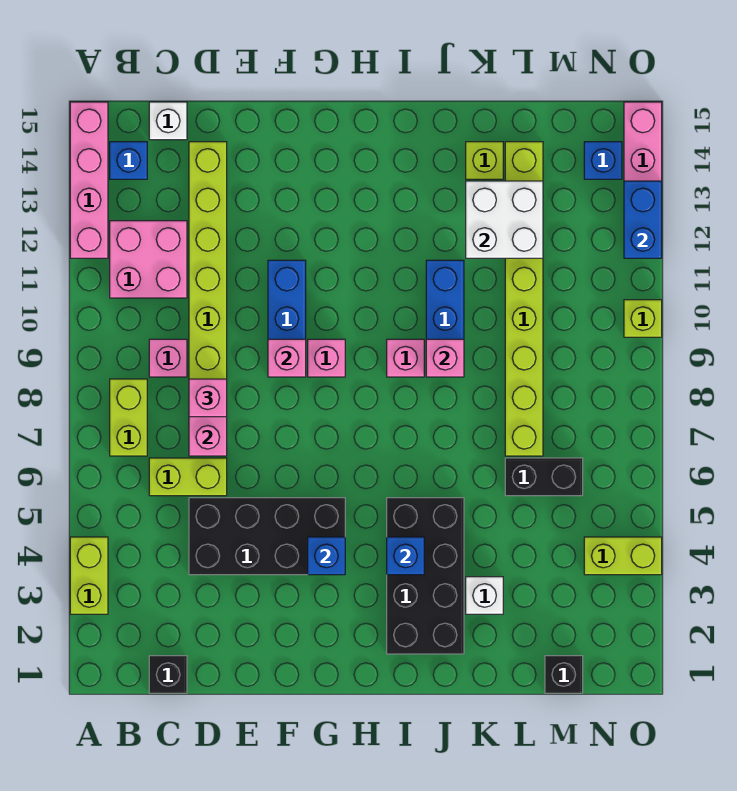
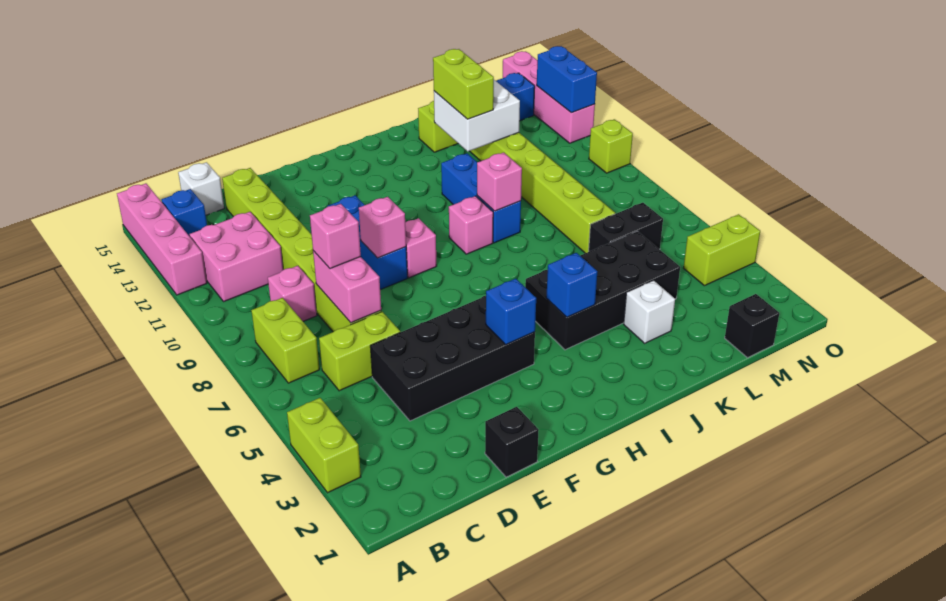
black 1x1 brick [149,656,187,693] -> black 1x1 brick moved to [485,407,539,477]
black 2x4 brick [387,498,464,654] -> black 2x4 brick turned to [525,231,680,350]
none -> lime 1x2 brick [433,49,494,119]

